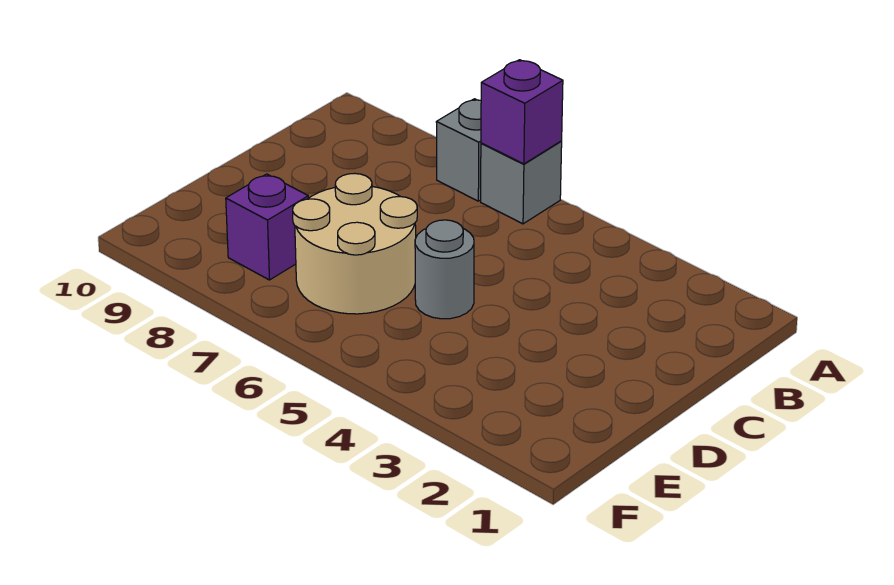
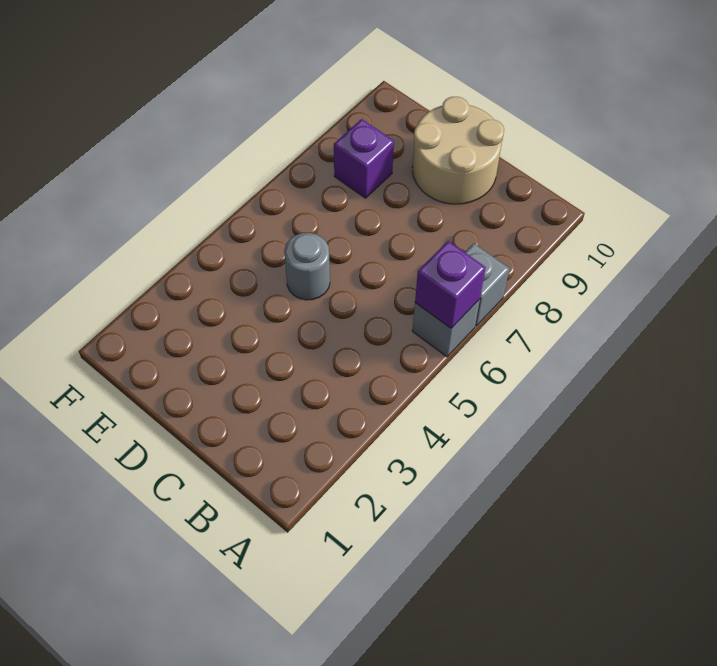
tan 2x2 round brick [293,173,417,314] -> tan 2x2 round brick moved to [412,97,504,204]

